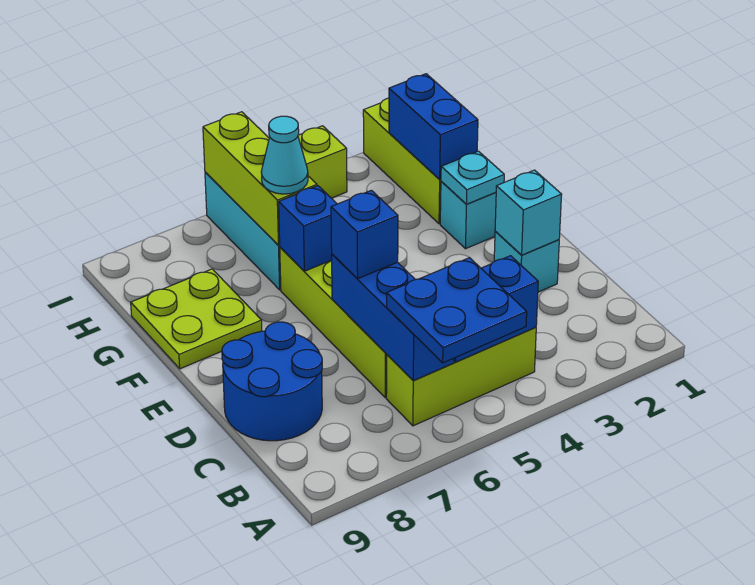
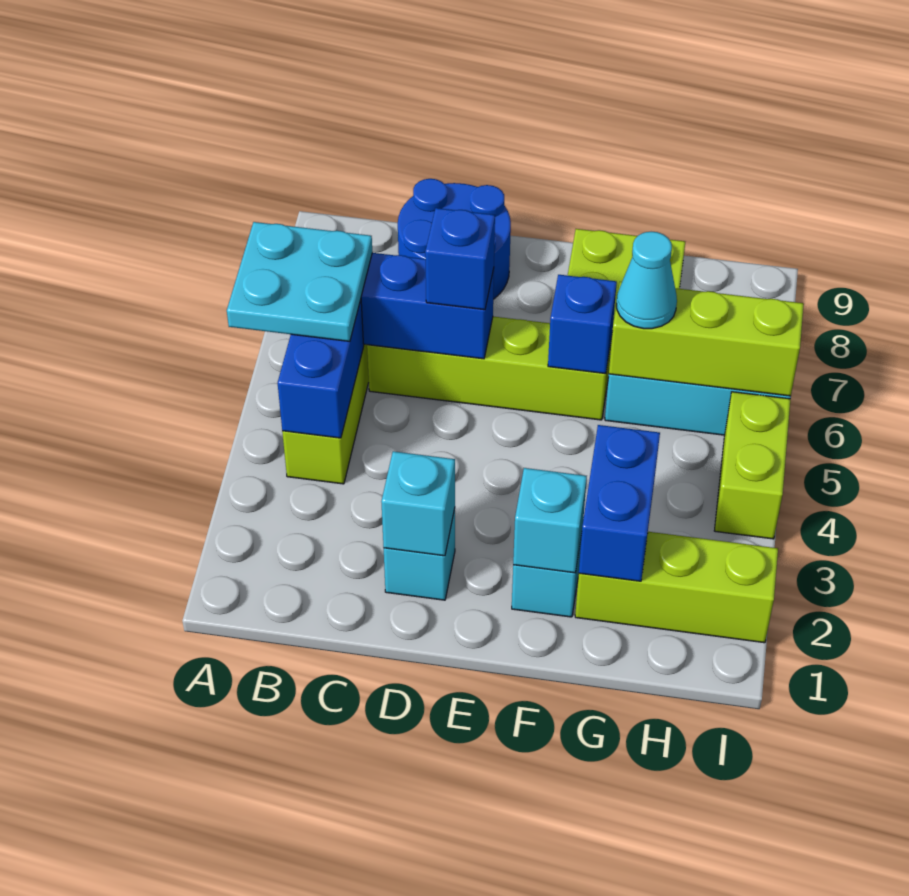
blue 2x2 plate [387,258,527,363] -> cyan 2x2 plate [227,222,373,341]
cyan 1x1 plate [441,151,504,204] -> cyan 1x1 brick [513,468,587,573]
blue 1x2 brick [389,74,478,179] -> blue 1x2 brick turned to [579,425,660,581]

